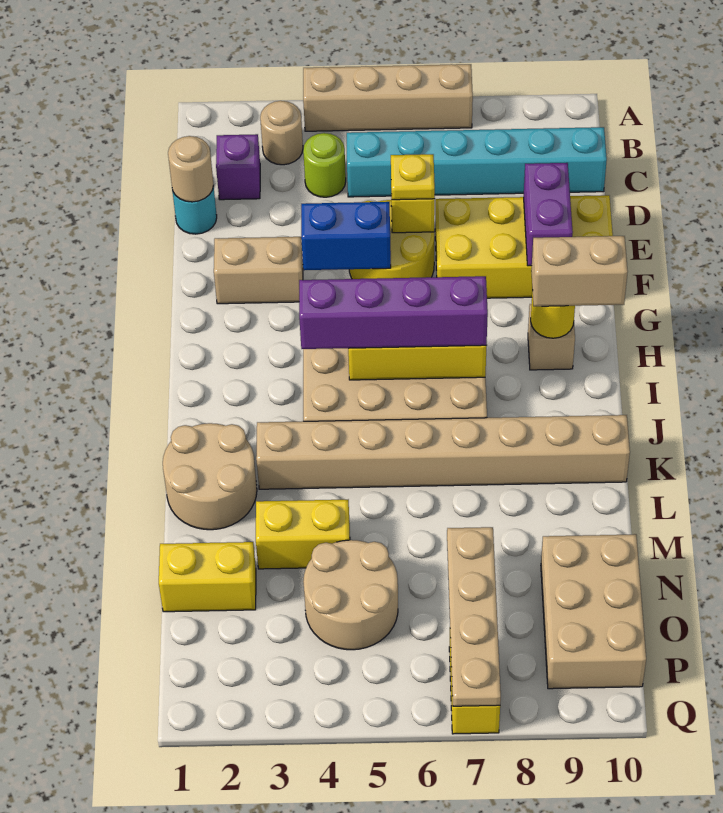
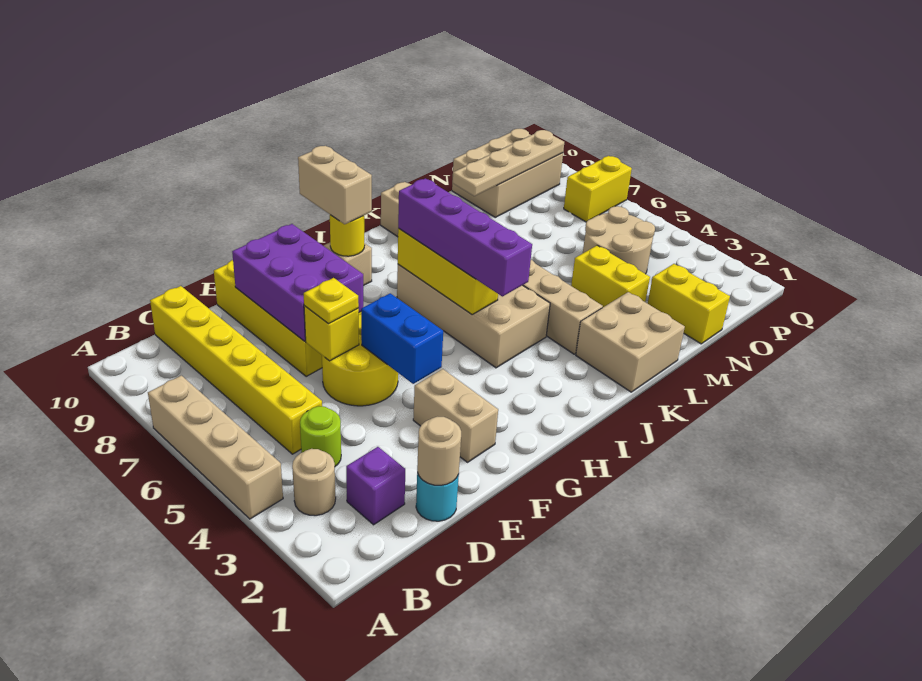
cyan 1x6 brick [347,127,607,197] -> yellow 1x6 brick [150,286,322,454]
purple 1x2 brick [524,163,573,266] -> purple 2x3 brick [232,224,363,341]
tan 2x2 round brick [163,423,257,530] -> tan 2x2 brick [576,292,685,392]
tan 1x4 plate [447,527,501,706] -> tan 1x4 plate moved to [453,130,564,196]

